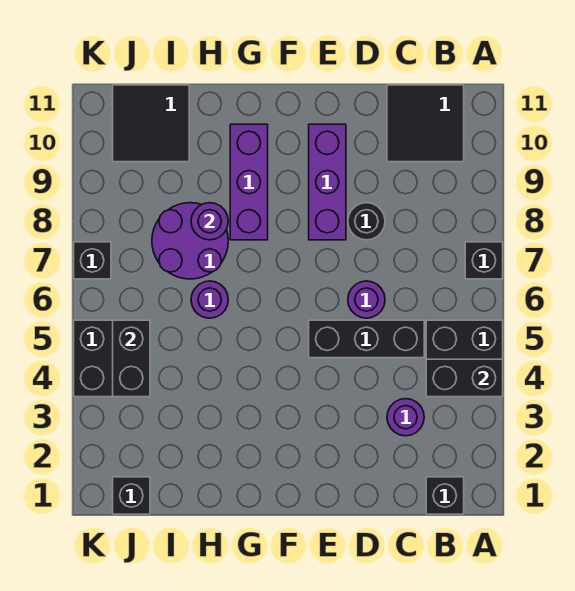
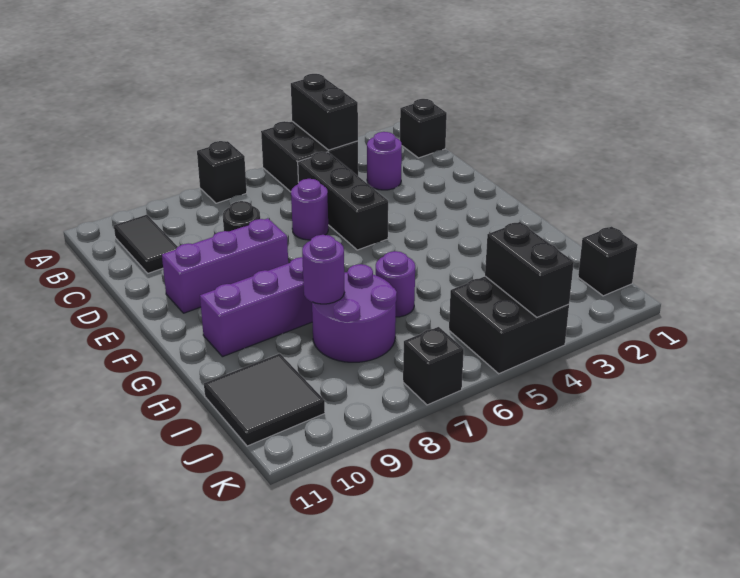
black 2x2 tile [387,85,464,162] -> black 1x2 tile [114,215,178,273]
black 1x2 brick [113,320,150,397] -> black 1x2 brick turned to [485,222,574,317]

